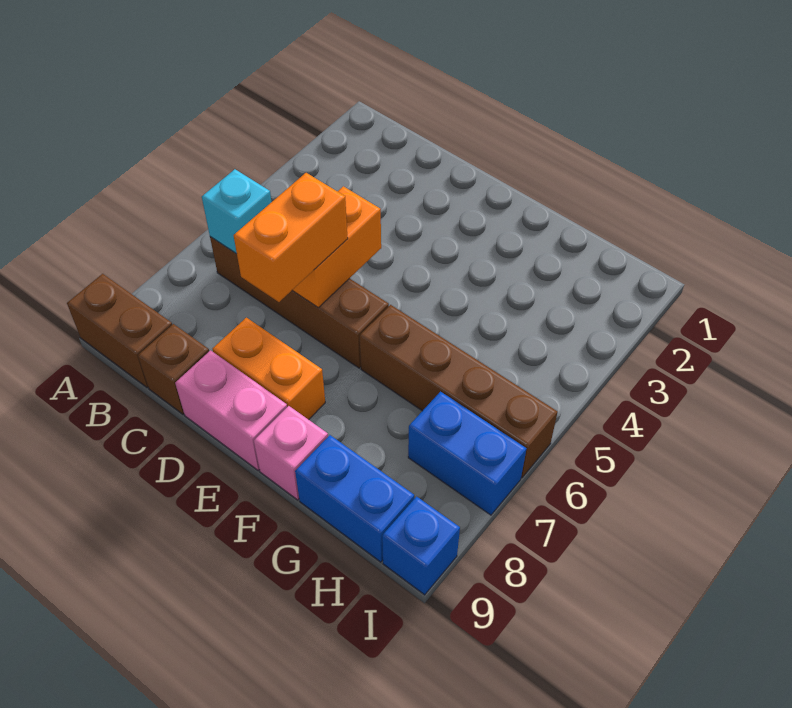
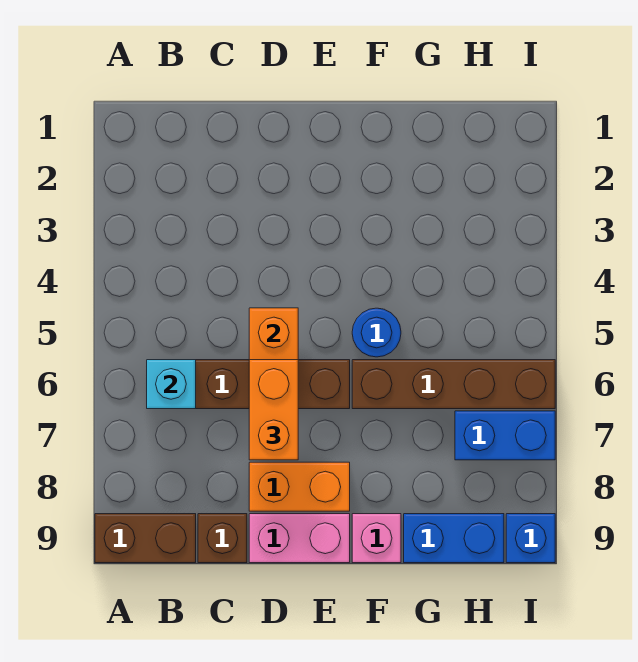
none -> blue 1x1 round brick [352,308,401,357]

